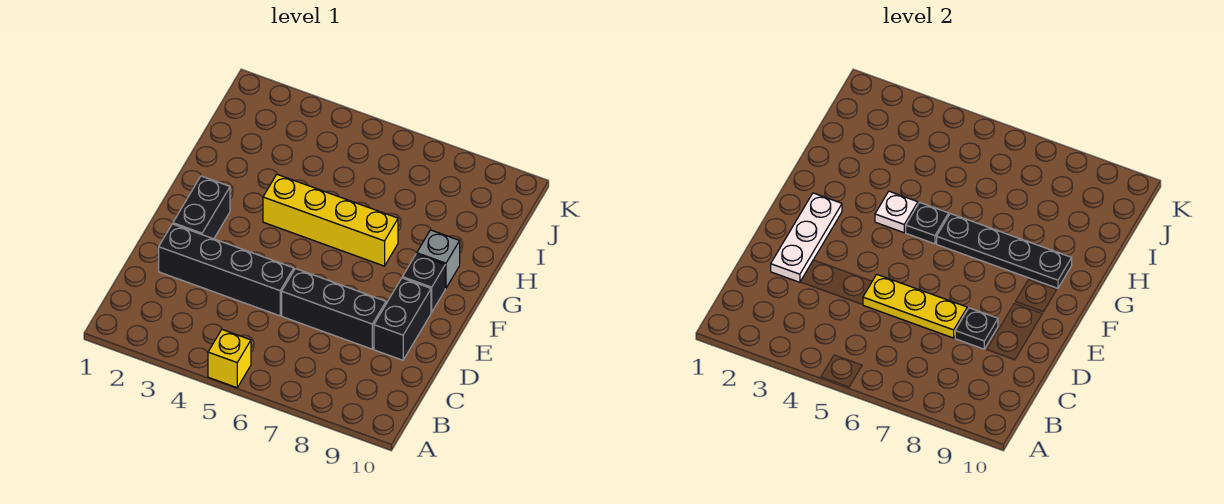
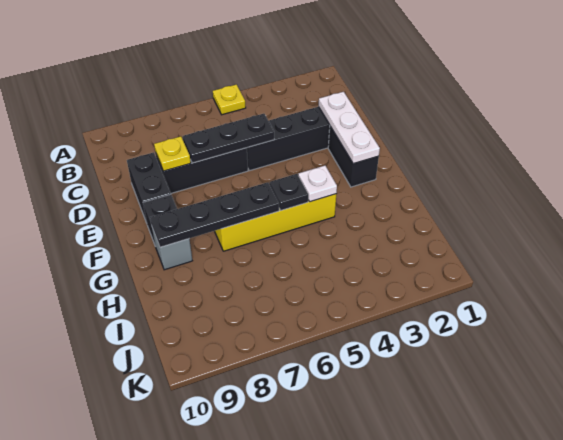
yellow 1x1 brick [208,330,251,388] -> yellow 1x1 plate [213,84,246,115]
yellow 1x3 plate [863,275,967,338] -> black 1x3 plate [183,114,274,163]
black 1x1 plate [955,308,998,349] -> yellow 1x1 plate [154,136,191,171]

